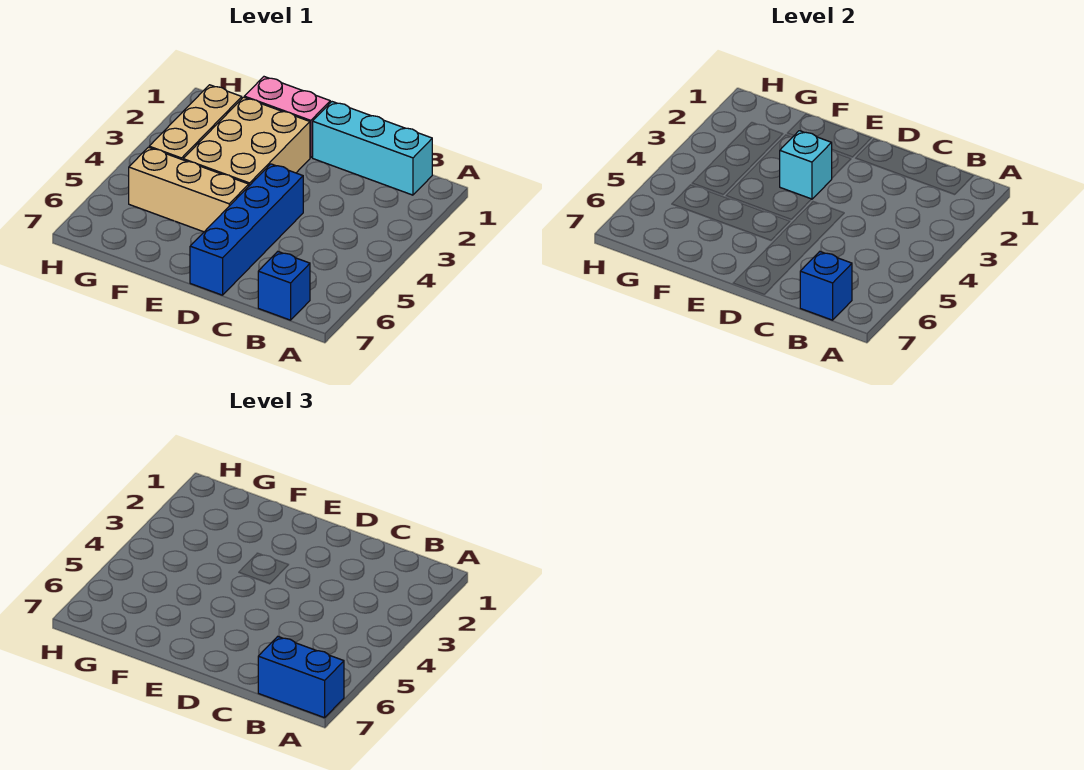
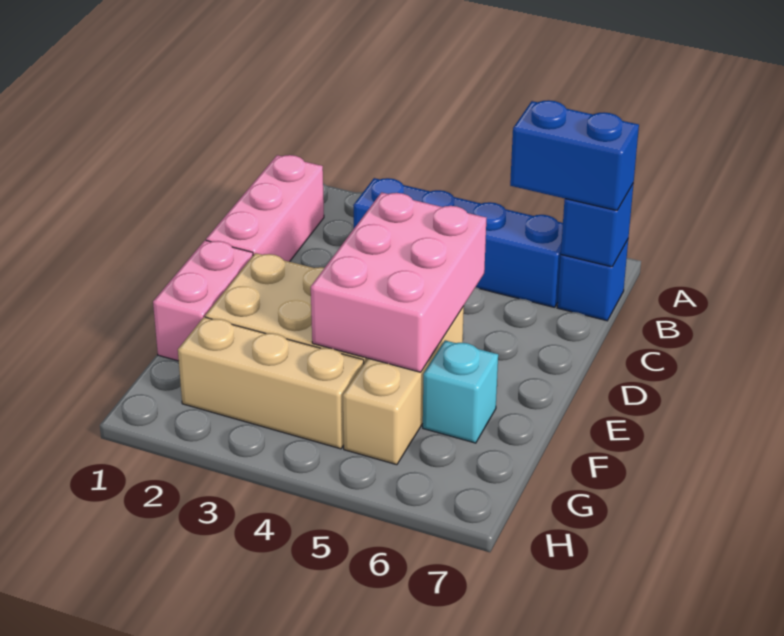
blue 1x2 brick [258,637,344,718] -> blue 1x2 brick turned to [510,100,639,211]
cyan 1x3 brick [313,102,432,195] -> pink 1x3 brick [206,155,324,262]
blue 1x4 brick [190,164,303,295] -> blue 1x4 brick moved to [353,178,563,307]
none -> pink 2x3 brick [311,192,486,372]
cyan 1x1 brick [780,131,832,199] -> cyan 1x1 brick moved to [423,340,498,443]

